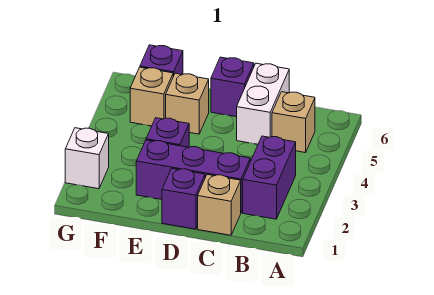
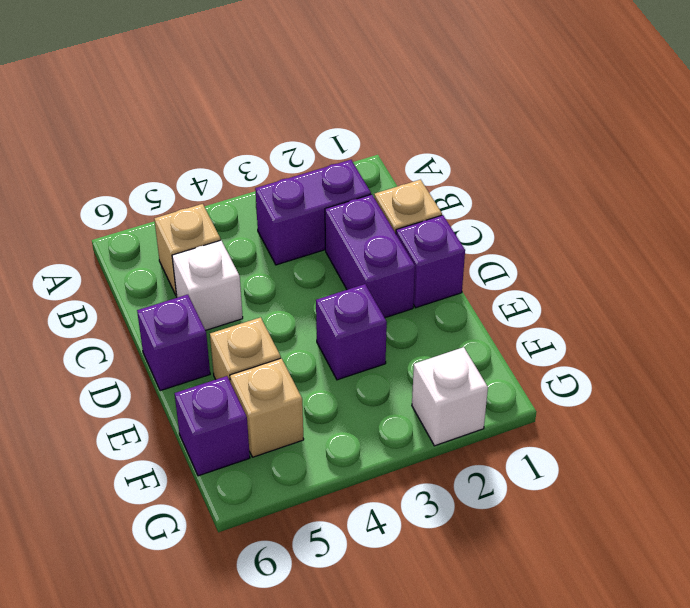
purple 1x3 brick [136,140,250,212] -> purple 1x2 brick [325,194,415,318]
white 1x2 brick [237,63,289,144] -> white 1x1 brick [172,240,243,330]

